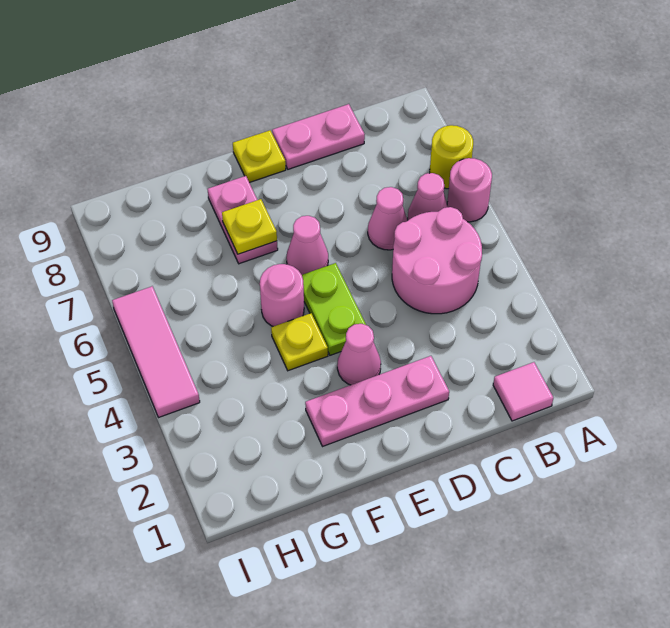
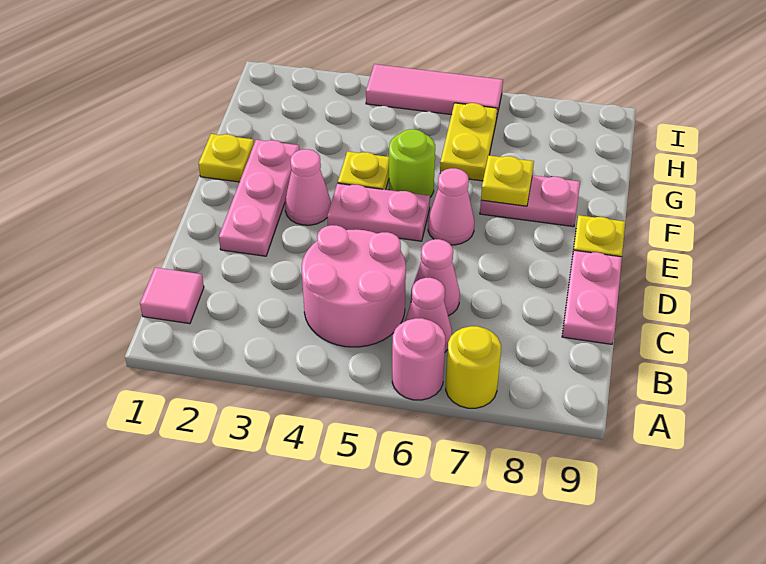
lime 1x2 plate [302,263,366,355] -> pink 1x2 plate [327,183,430,241]
none -> yellow 1x1 plate [199,134,254,182]
pink 1x1 round brick [260,264,304,326] -> lime 1x1 round brick [389,129,435,197]
none -> yellow 1x2 plate [440,103,497,181]

